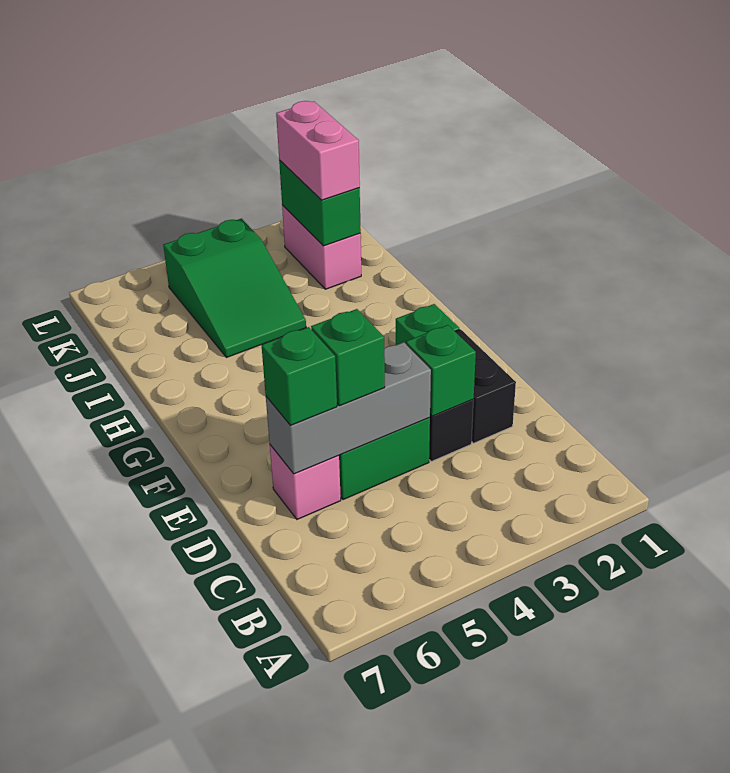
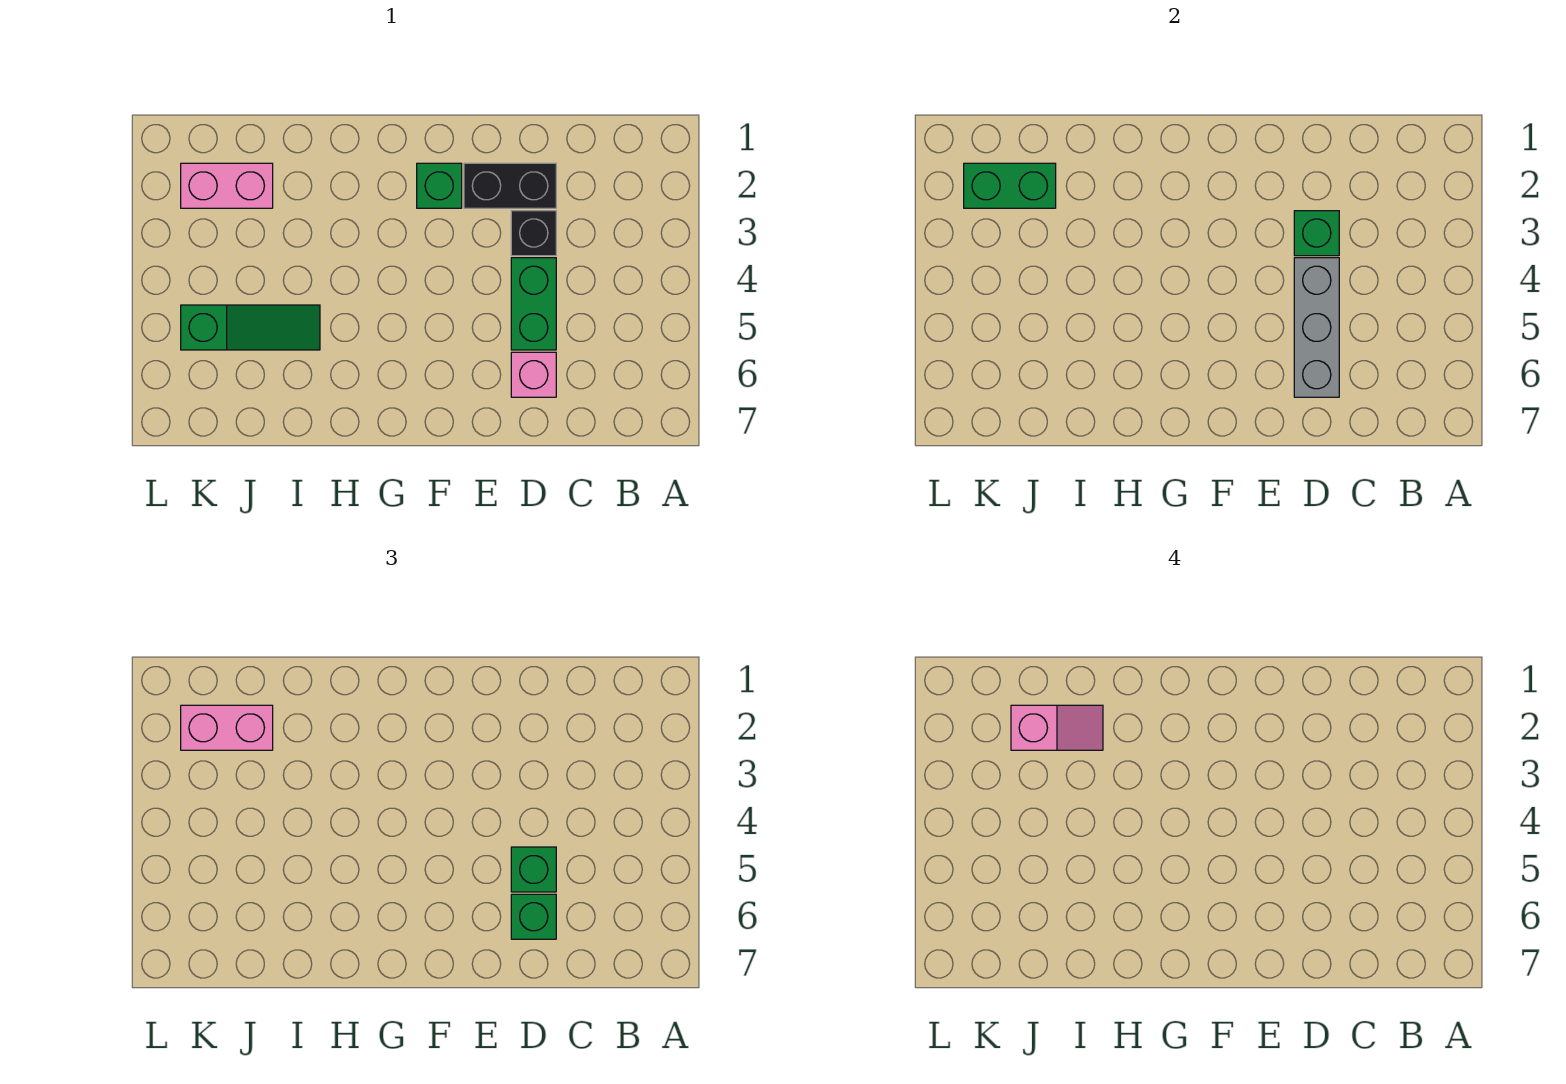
none -> pink 1x2 slope [1011,705,1103,750]
green 2x3 slope [163,219,306,358] -> green 1x3 slope [181,305,320,350]

